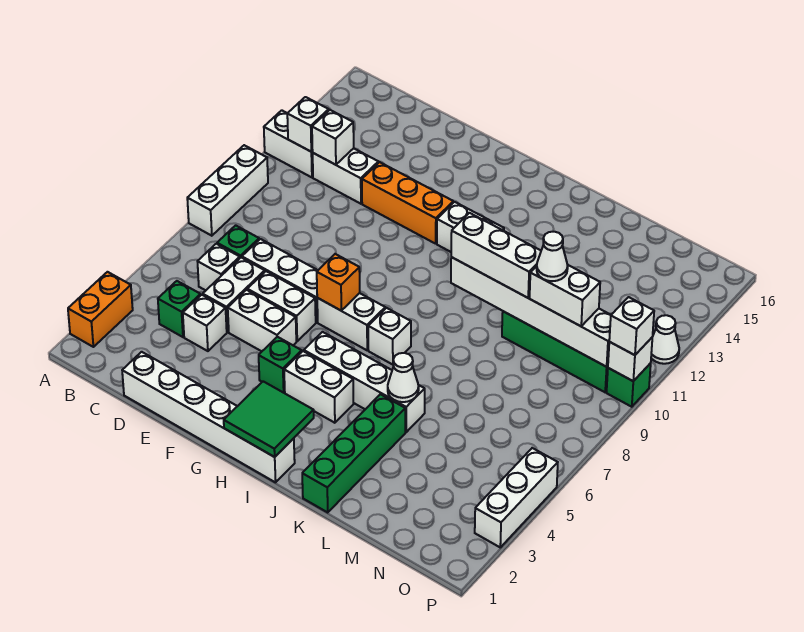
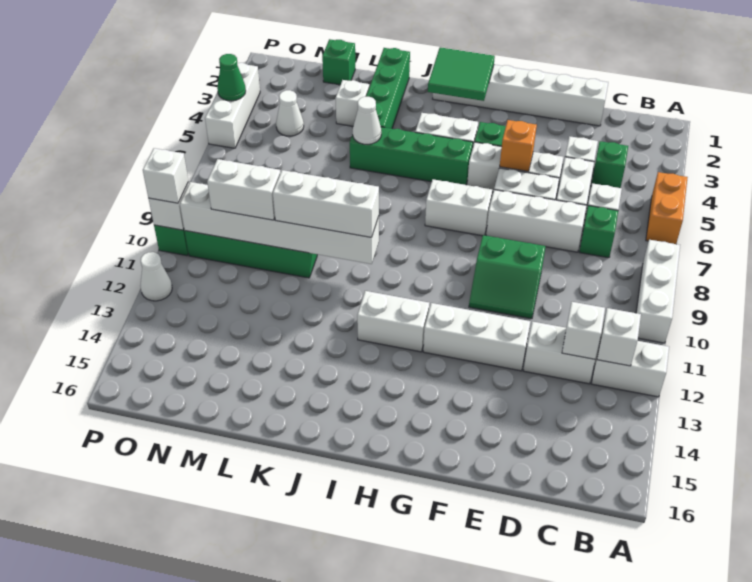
orange 1x2 brick [68,272,133,347] -> orange 1x2 brick moved to [646,172,688,244]
white 1x2 brick [228,290,296,351] -> white 1x3 brick [467,142,563,197]
none -> green 2x2 slope [469,235,546,319]
orange 1x3 brick [362,162,453,244] -> white 1x3 brick [423,303,530,371]
orange 1x1 brick [317,254,360,310] -> orange 1x1 brick moved to [500,120,537,171]
white 1x4 brick [304,332,425,432] -> green 1x4 brick [350,127,473,185]
white 1x1 brick [368,308,411,365] -> white 1x1 brick moved to [335,80,369,126]
none -> green 1x1 brick [322,39,355,85]
white 1x1 cone [537,232,568,281] -> white 1x1 cone moved to [276,90,304,136]
none -> green 1x1 cone [217,54,246,101]

